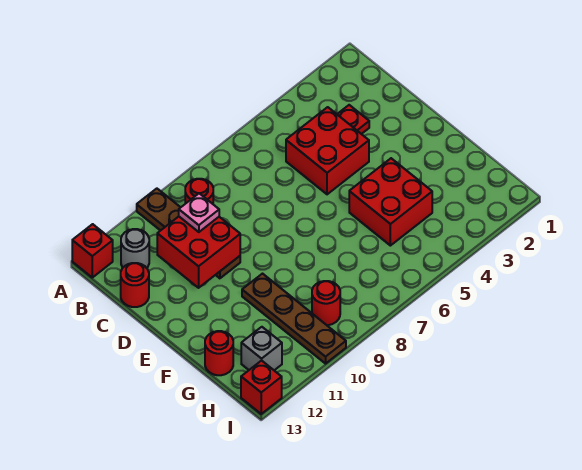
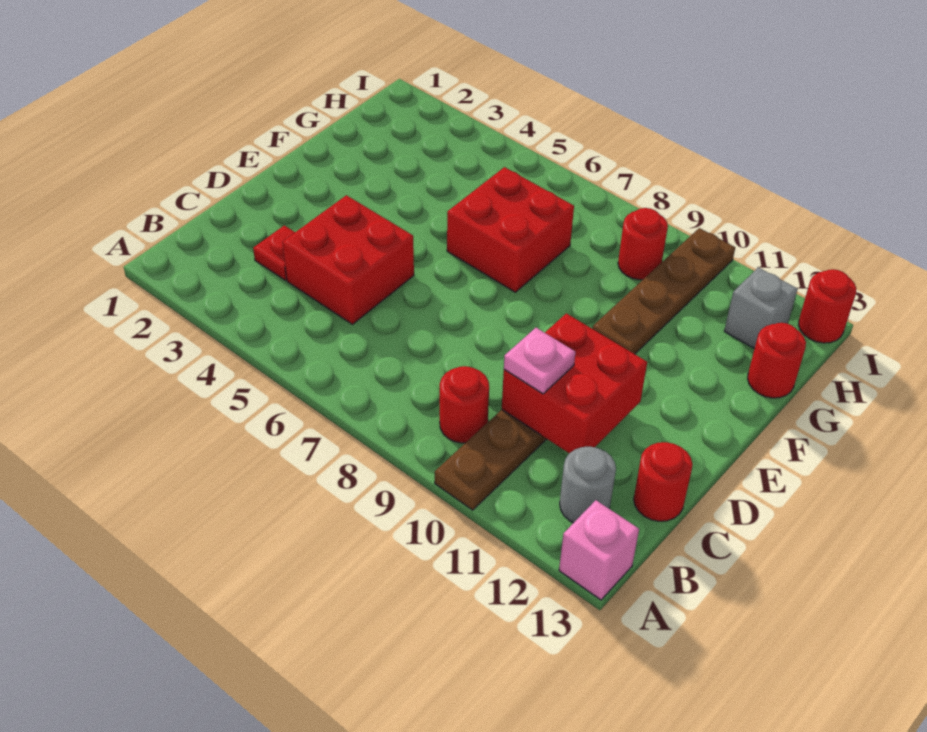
red 1x1 brick [72,224,113,277] -> pink 1x1 brick [559,500,639,600]
red 2x2 brick [349,158,432,246] -> red 2x2 brick moved to [447,167,574,292]
red 1x1 brick [241,360,282,414] -> red 1x1 round brick [798,269,856,343]

